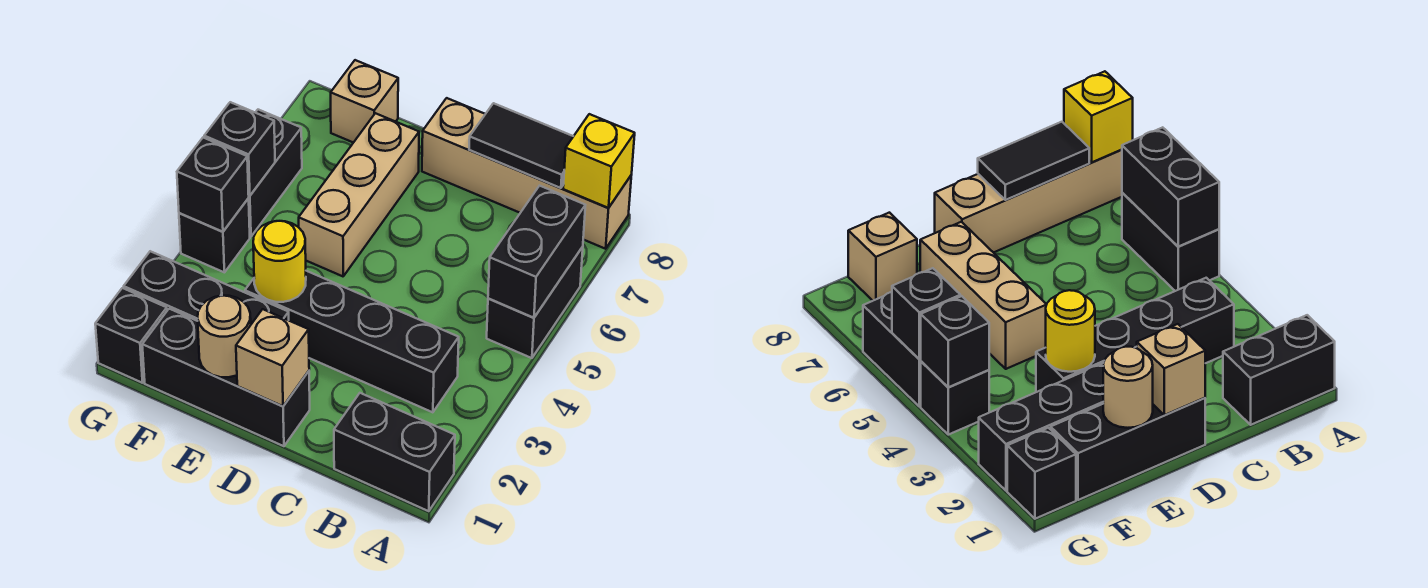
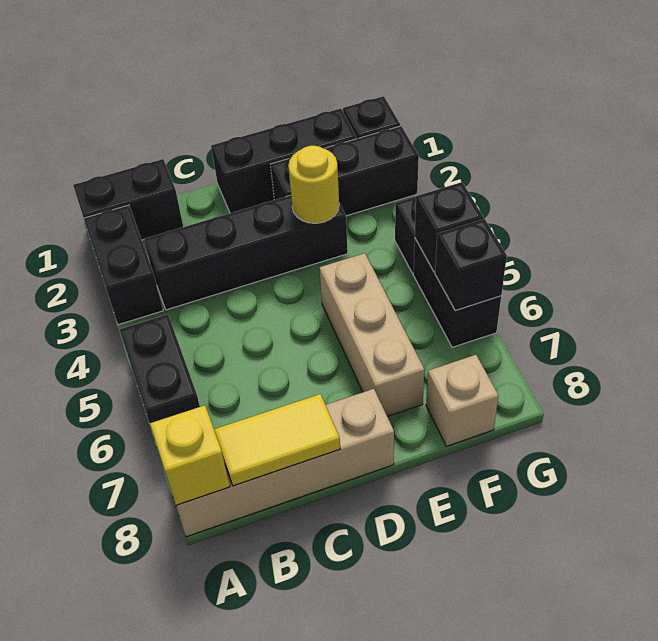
black 1x2 brick [488,186,585,318] -> black 1x2 brick moved to [84,205,163,325]
black 1x2 tile [469,103,573,188] -> yellow 1x2 tile [214,394,340,486]
tan 1x1 brick [236,309,309,406] -> none
tan 1x1 round brick [198,296,251,377] -> none
black 1x1 brick [177,138,249,232] -> black 1x1 brick moved to [435,219,507,310]

